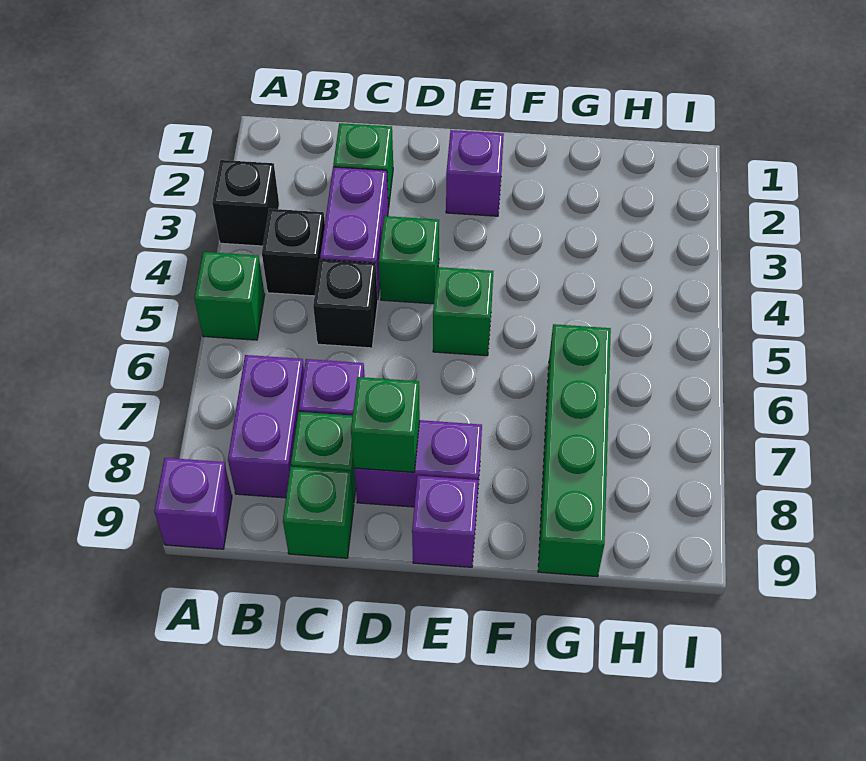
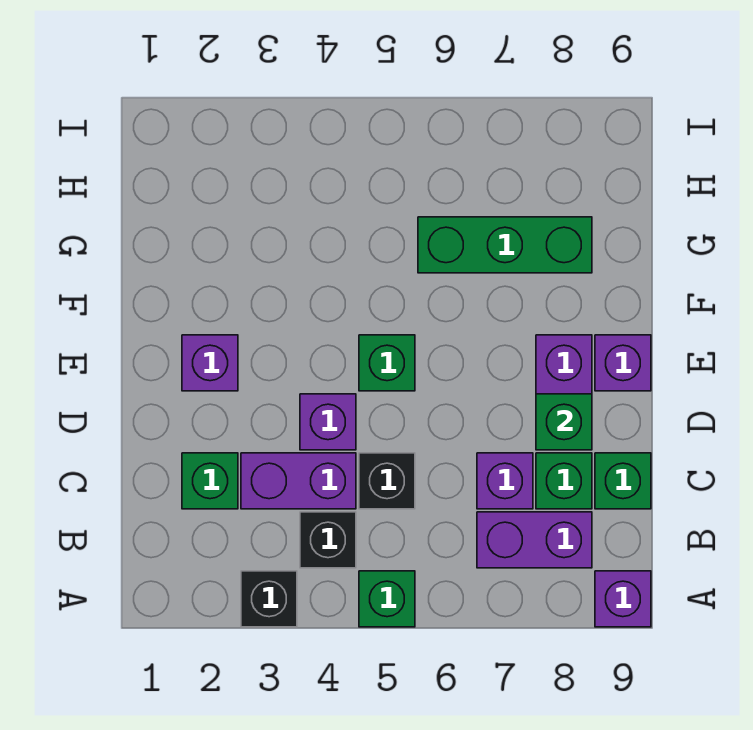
green 1x1 brick [379,216,439,304] -> purple 1x1 brick [300,394,356,450]
green 1x4 brick [538,324,611,577] -> green 1x3 brick [418,217,592,273]

